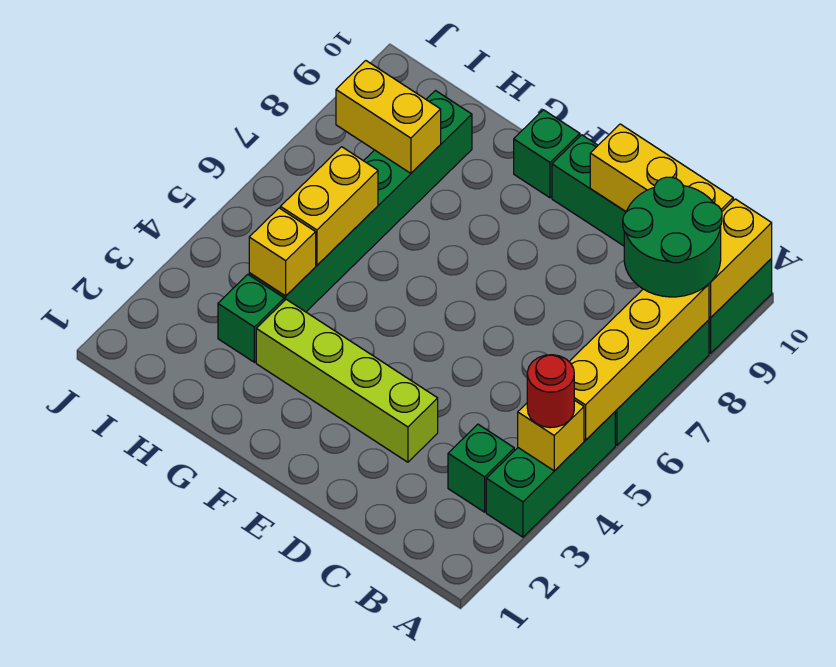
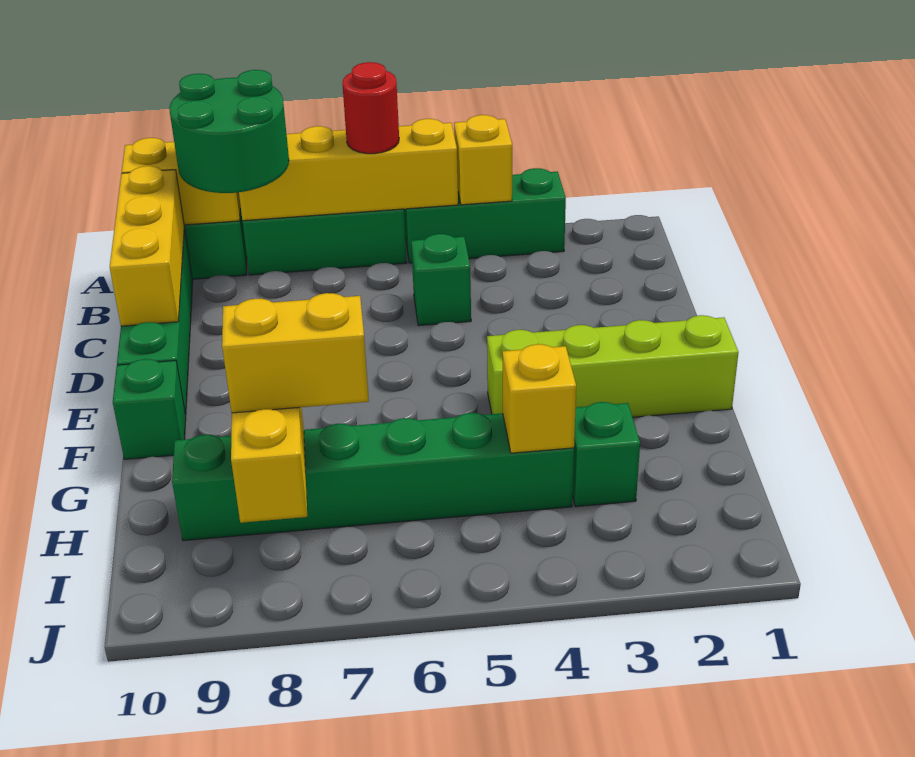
red 1x1 round brick [527,355,574,428] -> red 1x1 round brick moved to [342,62,399,154]
green 1x1 brick [448,424,514,512] -> green 1x1 brick moved to [411,234,471,326]
lime 1x4 brick [256,299,438,462] -> lime 1x4 brick turned to [487,315,739,417]
yellow 1x2 brick [280,147,378,265] -> yellow 1x2 brick moved to [222,293,369,413]

